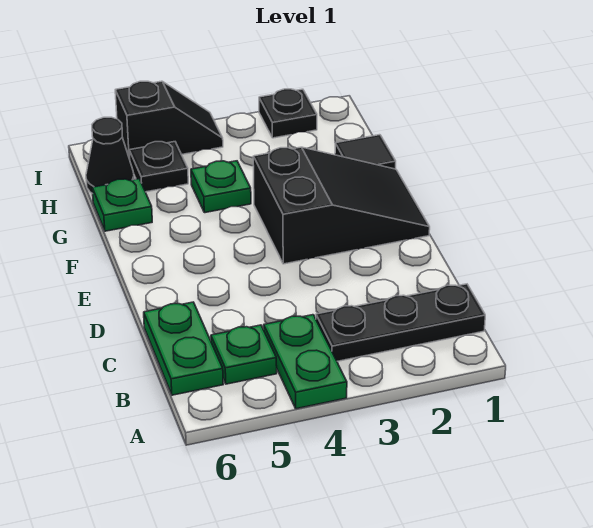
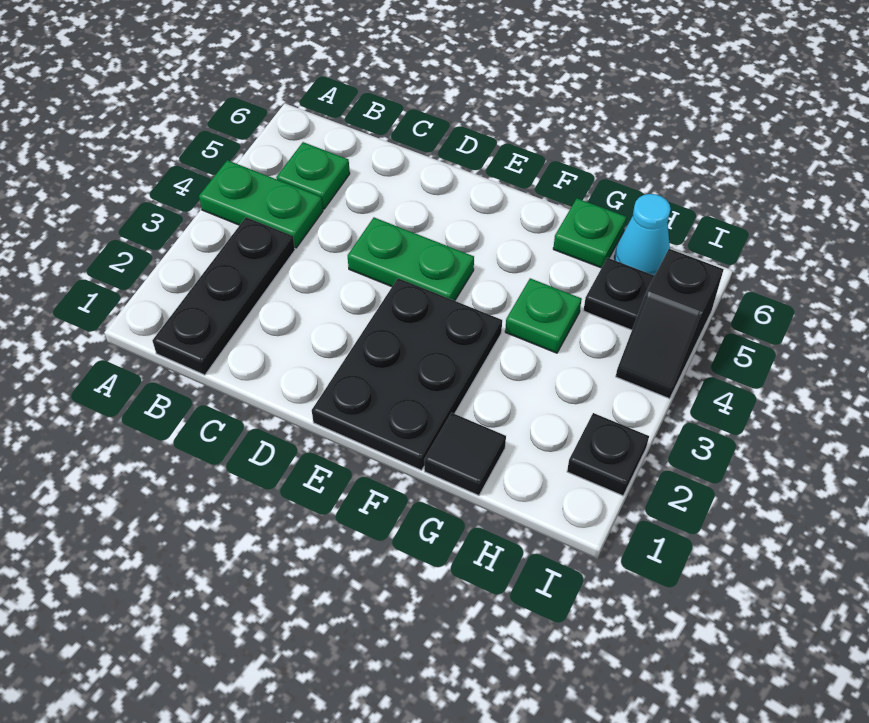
green 1x2 plate [144,302,223,395] -> green 1x2 plate moved to [348,218,474,301]
black 2x3 slope [253,147,430,264] -> black 2x3 plate [312,278,502,470]
black 1x1 cone [86,117,134,194] -> cyan 1x1 cone [615,194,671,276]

